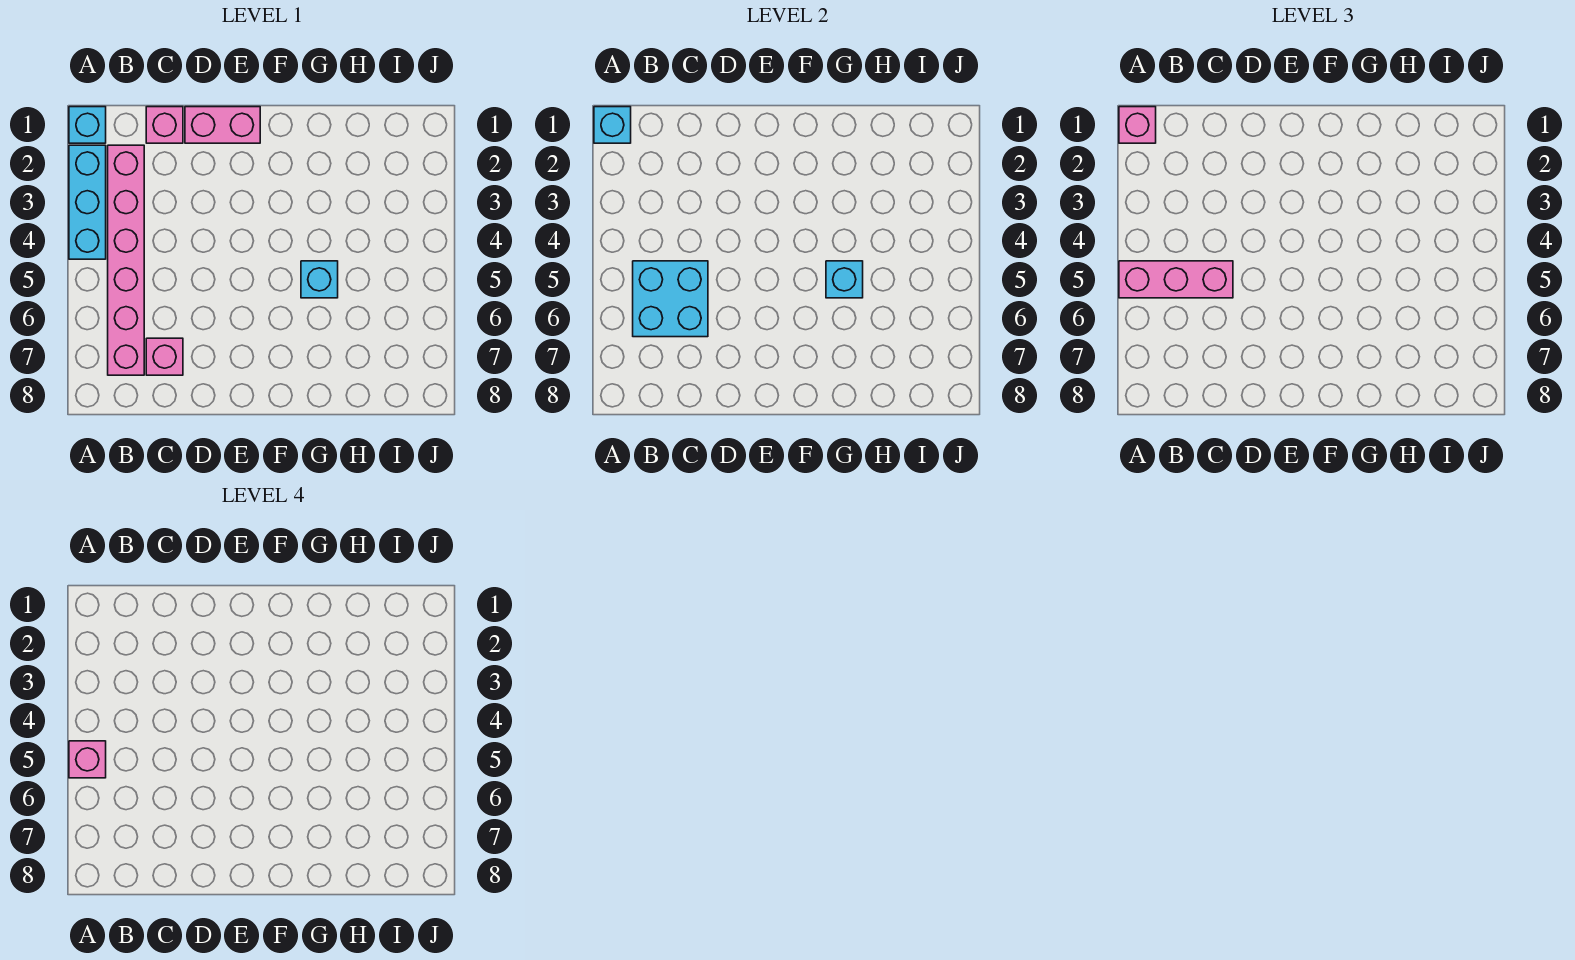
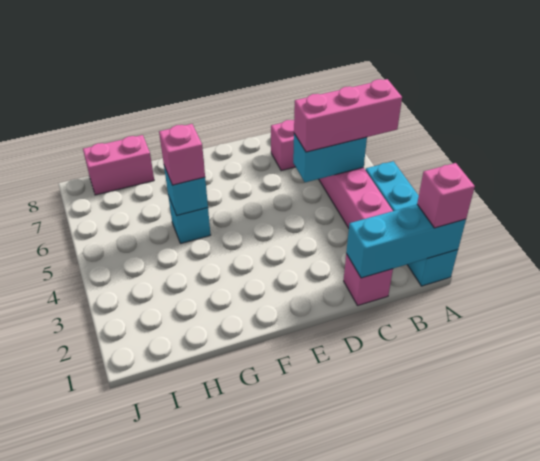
cyan 1x1 brick [594,107,631,143] -> cyan 1x3 brick [346,205,466,278]
pink 1x1 brick [69,741,106,778] -> pink 1x1 brick moved to [159,124,205,185]
cyan 2x2 brick [633,261,708,337] -> cyan 1x2 brick [293,134,367,182]
pink 1x2 brick [185,107,260,143] -> pink 1x2 brick moved to [83,135,154,195]

